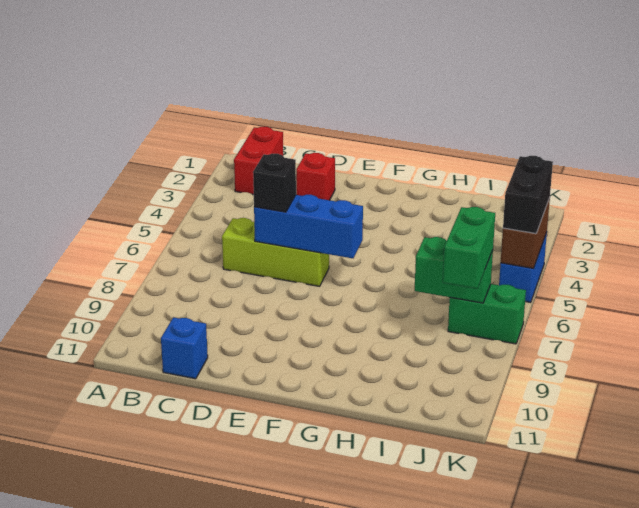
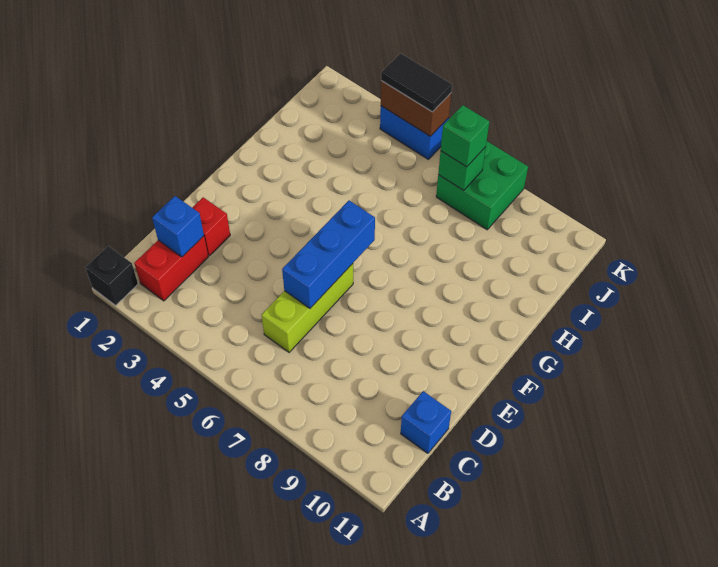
red 1x2 brick [234,127,283,195] -> red 1x2 brick turned to [134,236,208,301]
none -> blue 1x1 brick [152,196,204,257]
black 1x1 brick [253,154,296,212] -> black 1x1 brick moved to [85,246,138,305]
green 1x2 brick [415,237,493,303] -> green 1x1 brick [438,147,486,190]
green 1x2 brick [448,284,526,344] -> green 2x2 brick [436,141,528,230]
green 1x2 brick [443,207,495,289] -> green 1x1 brick [441,105,489,167]
black 1x2 brick [503,156,553,234] -> black 1x2 tile [381,53,452,112]

